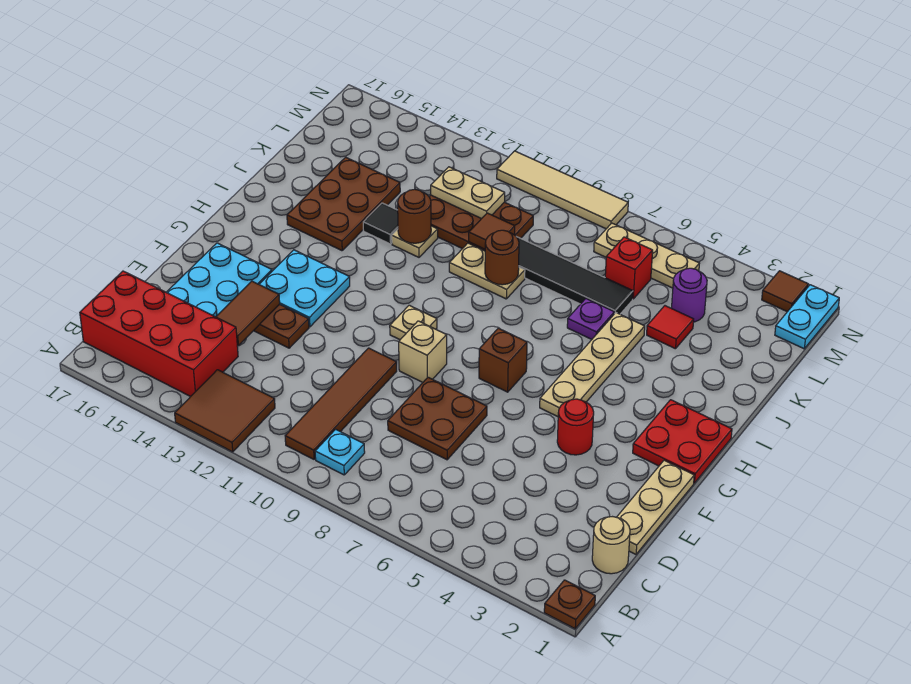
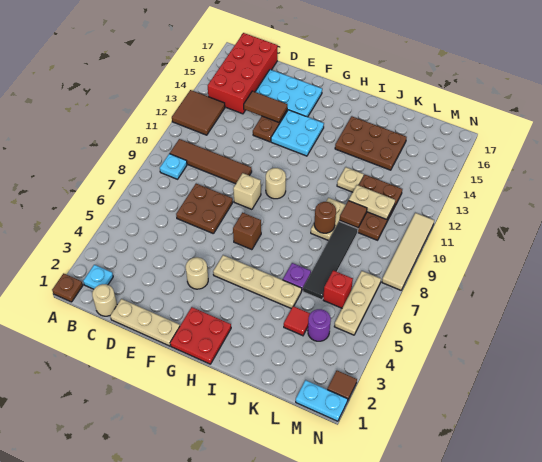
none -> cyan 1x1 plate [83,265,113,289]
red 1x1 round brick [557,399,594,455] -> tan 1x1 round brick [186,257,208,289]
tan 1x1 plate [390,305,437,340] -> tan 1x1 round brick [266,168,286,199]
brown 1x1 round brick [398,189,431,243] -> none
black 1x1 tile [363,203,398,244] -> none
tan 1x2 plate [431,167,505,219] -> tan 1x2 plate turned to [349,185,395,219]

